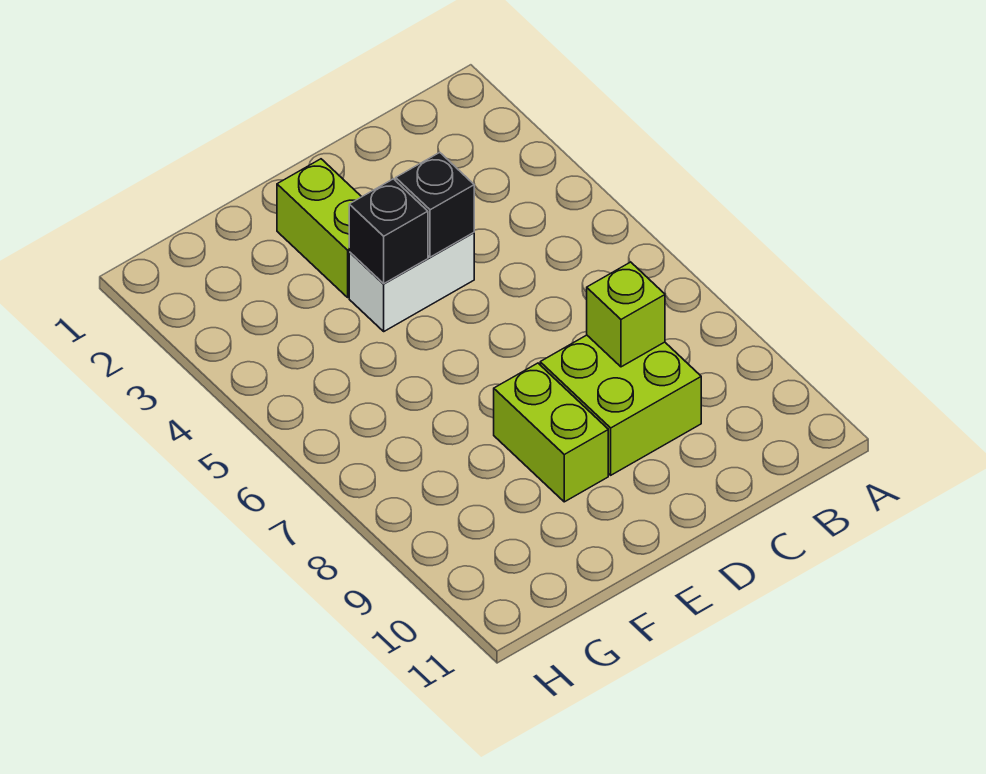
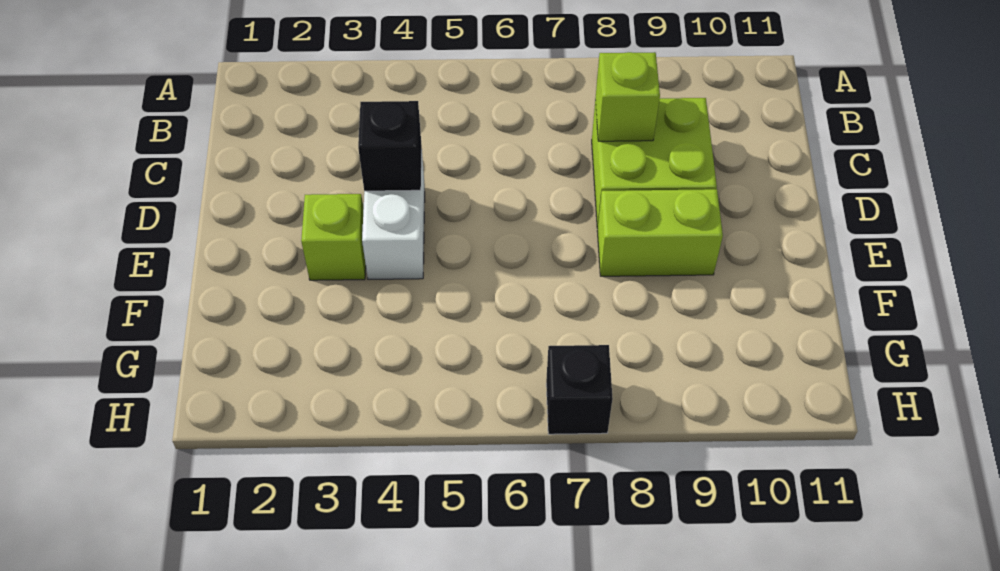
lime 1x2 brick [277,159,361,297] -> lime 1x1 brick [301,194,366,280]
black 1x1 brick [349,179,428,283] -> black 1x1 brick moved to [546,345,613,434]

